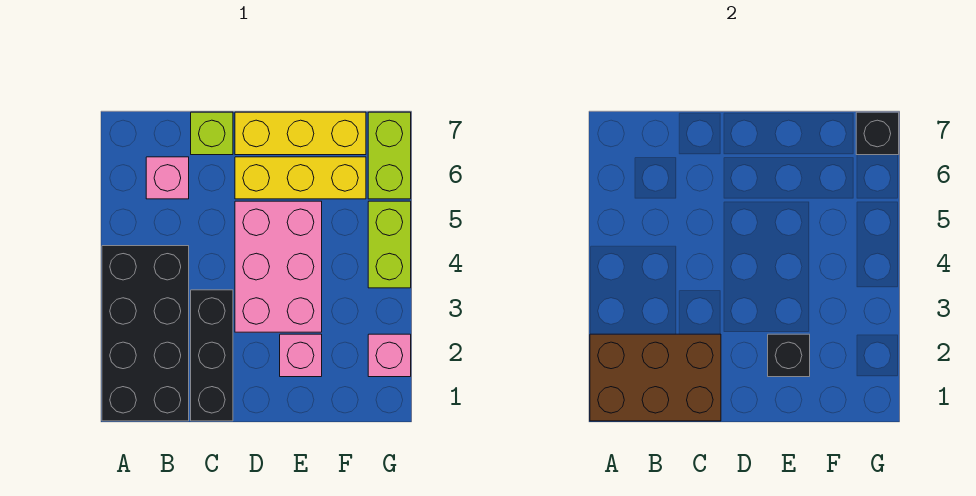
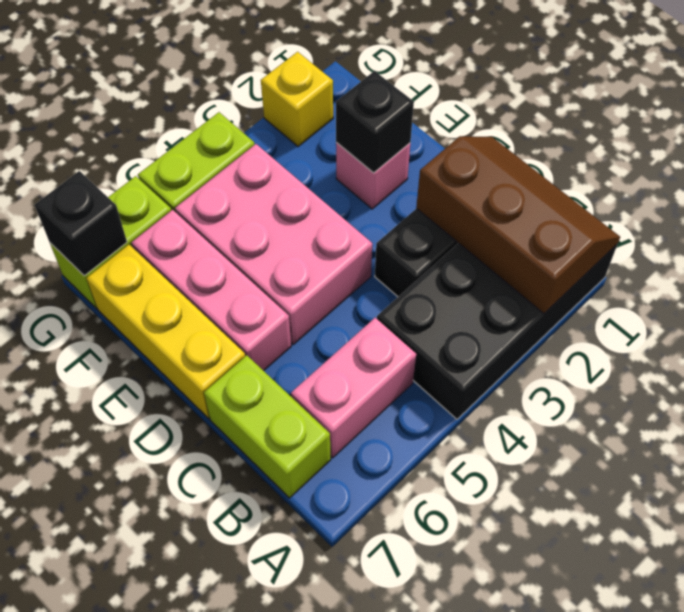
brown 2x3 brick [590,334,721,421] -> brown 2x3 slope [416,136,620,314]
pink 1x1 brick [146,157,189,199] -> pink 1x2 brick [291,318,416,458]
lime 1x1 brick [191,112,233,155] -> lime 1x2 brick [204,355,331,498]
pink 2x3 brick [235,201,322,332] -> pink 2x3 brick turned to [175,144,372,344]
yellow 1x3 brick [235,157,366,199] -> pink 1x3 brick [131,210,291,371]
pink 1x1 brick [368,334,411,377] -> yellow 1x1 brick [261,52,333,147]

